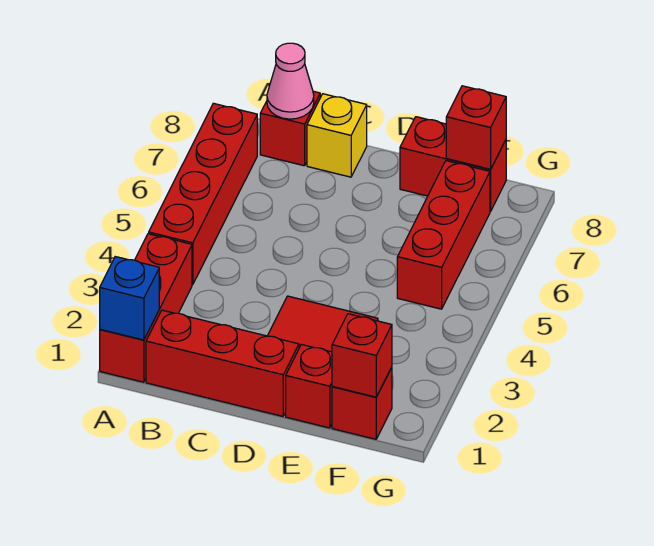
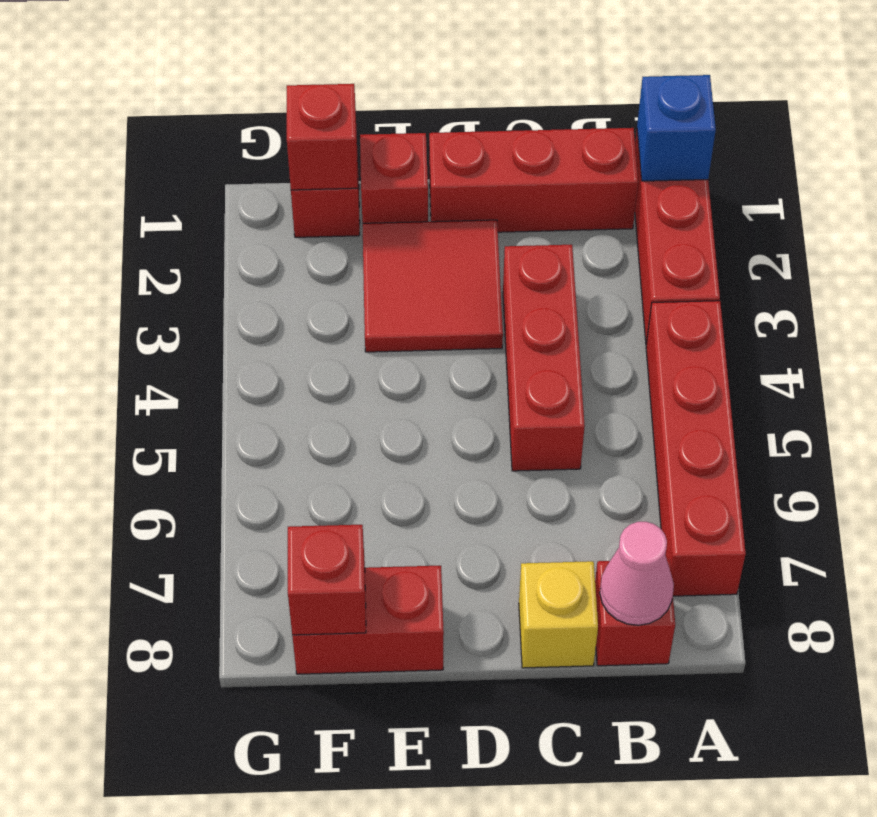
red 1x3 brick [397,161,490,309] -> red 1x3 brick moved to [503,245,585,471]

